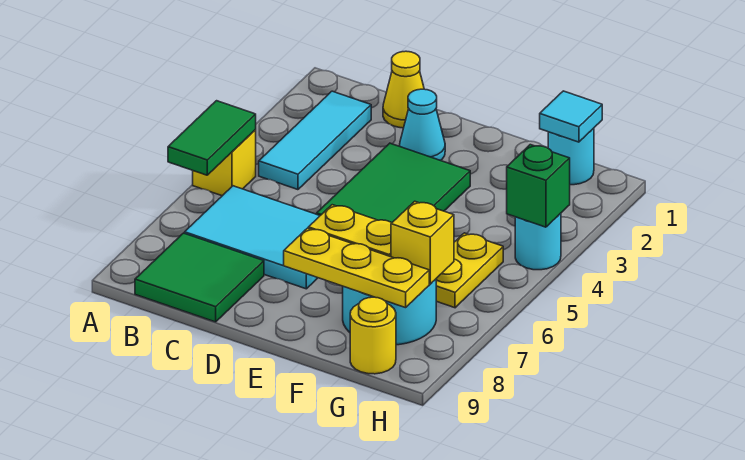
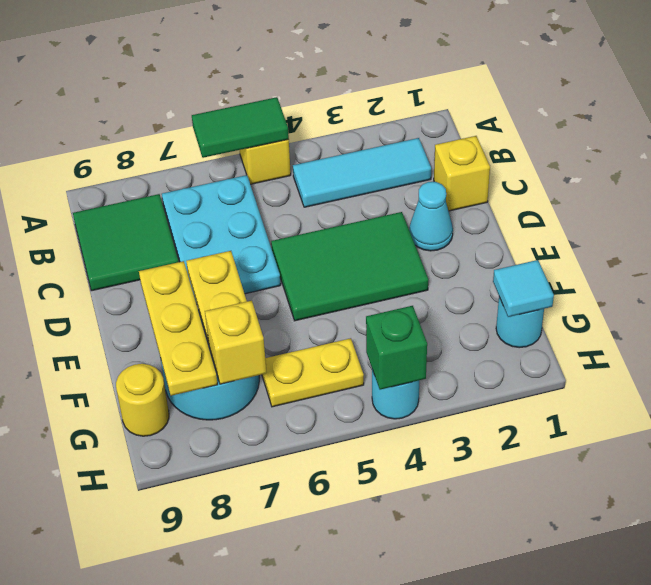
cyan 2x3 tile [185,186,320,289] -> cyan 2x3 plate [162,175,281,305]
yellow 1x1 cone [383,51,424,128] -> yellow 1x1 brick [434,136,490,211]

